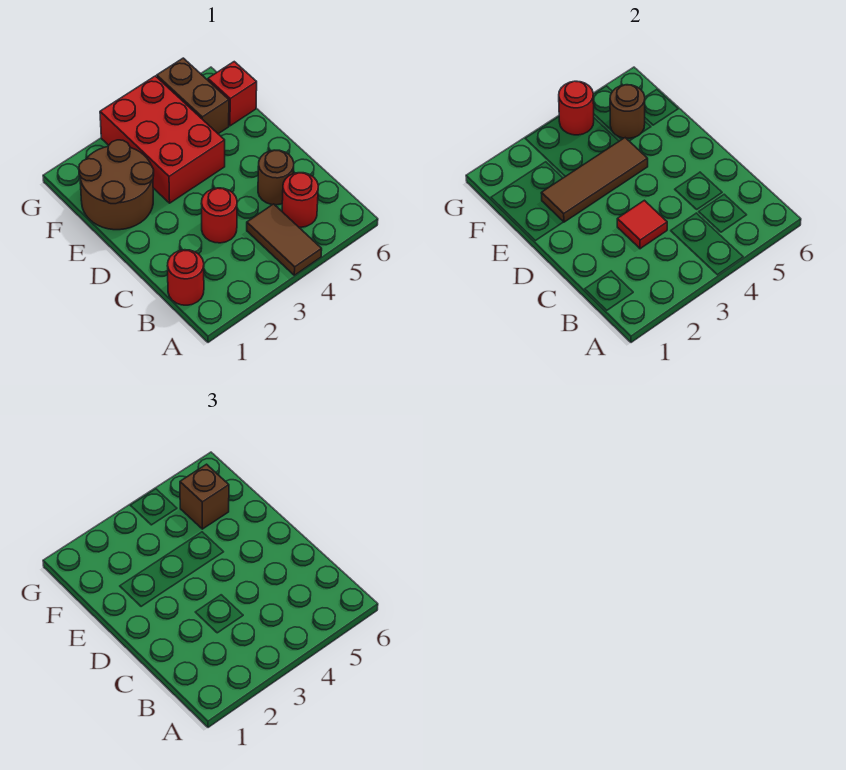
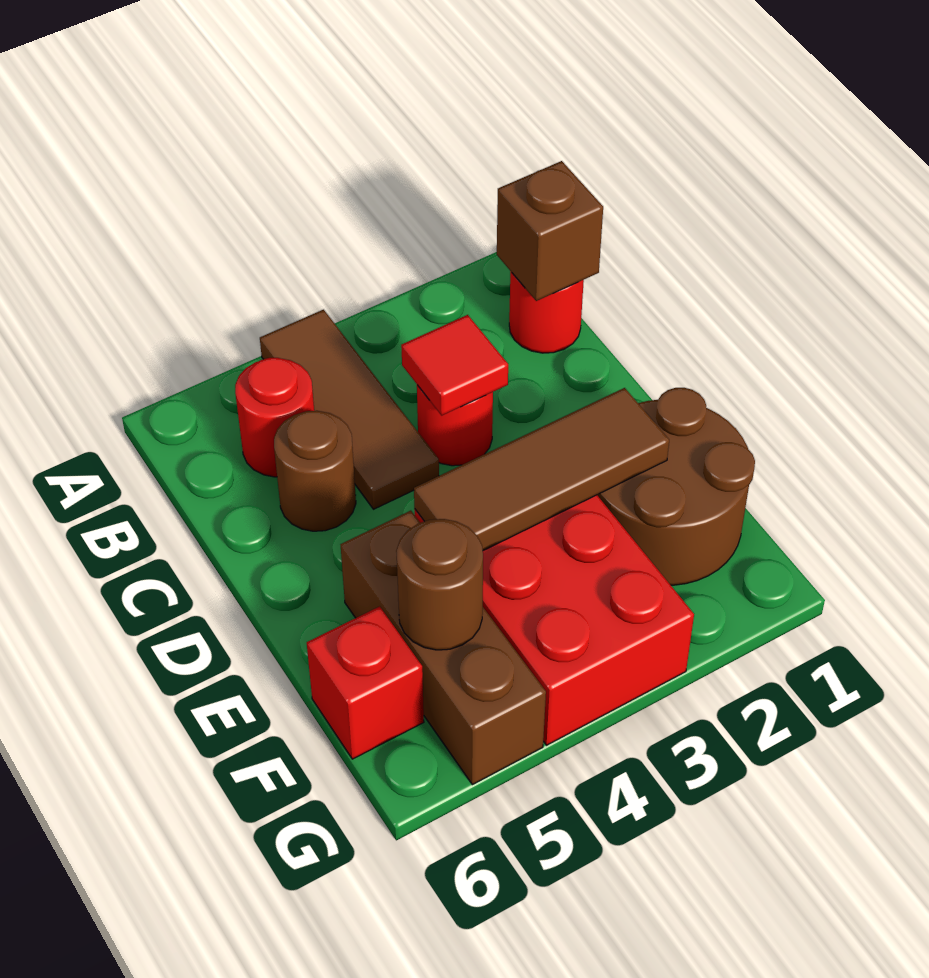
brown 1x2 tile [247,204,322,275] -> brown 1x3 tile [260,310,439,509]
brown 1x2 brick [157,58,229,134] -> brown 1x3 brick [341,511,546,785]
brown 1x1 brick [180,464,229,529] -> brown 1x1 brick moved to [497,161,603,301]
red 1x1 round brick [559,81,594,135] -> none

